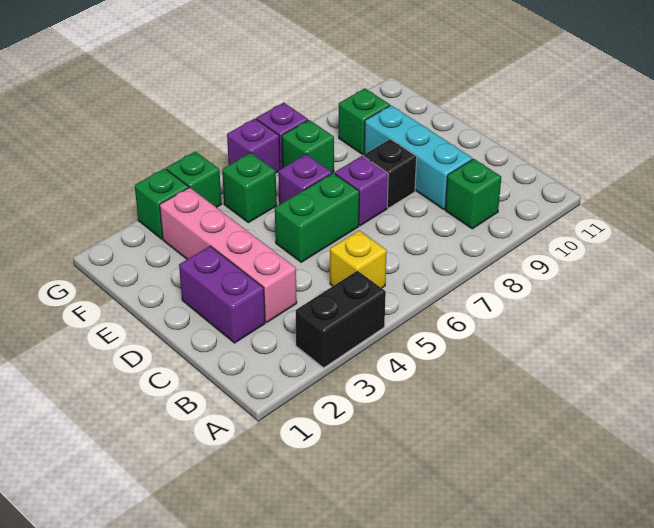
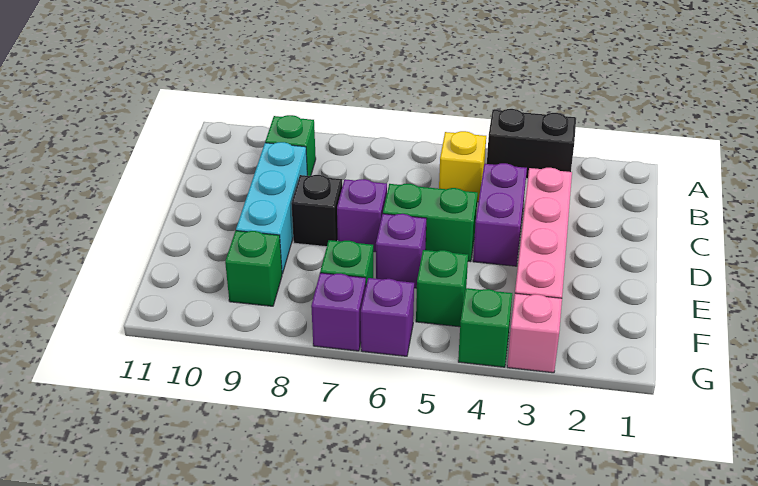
purple 1x2 brick [179,246,265,343] -> purple 1x2 brick moved to [473,163,527,266]
green 1x1 brick [135,169,189,239] -> pink 1x1 brick [507,293,562,373]

